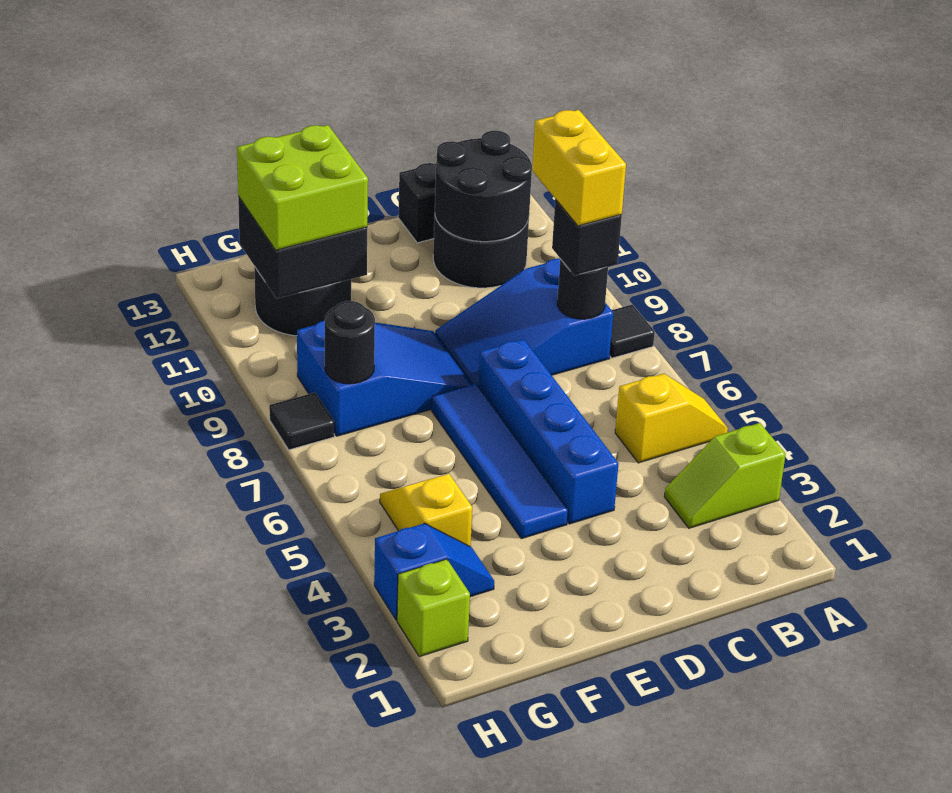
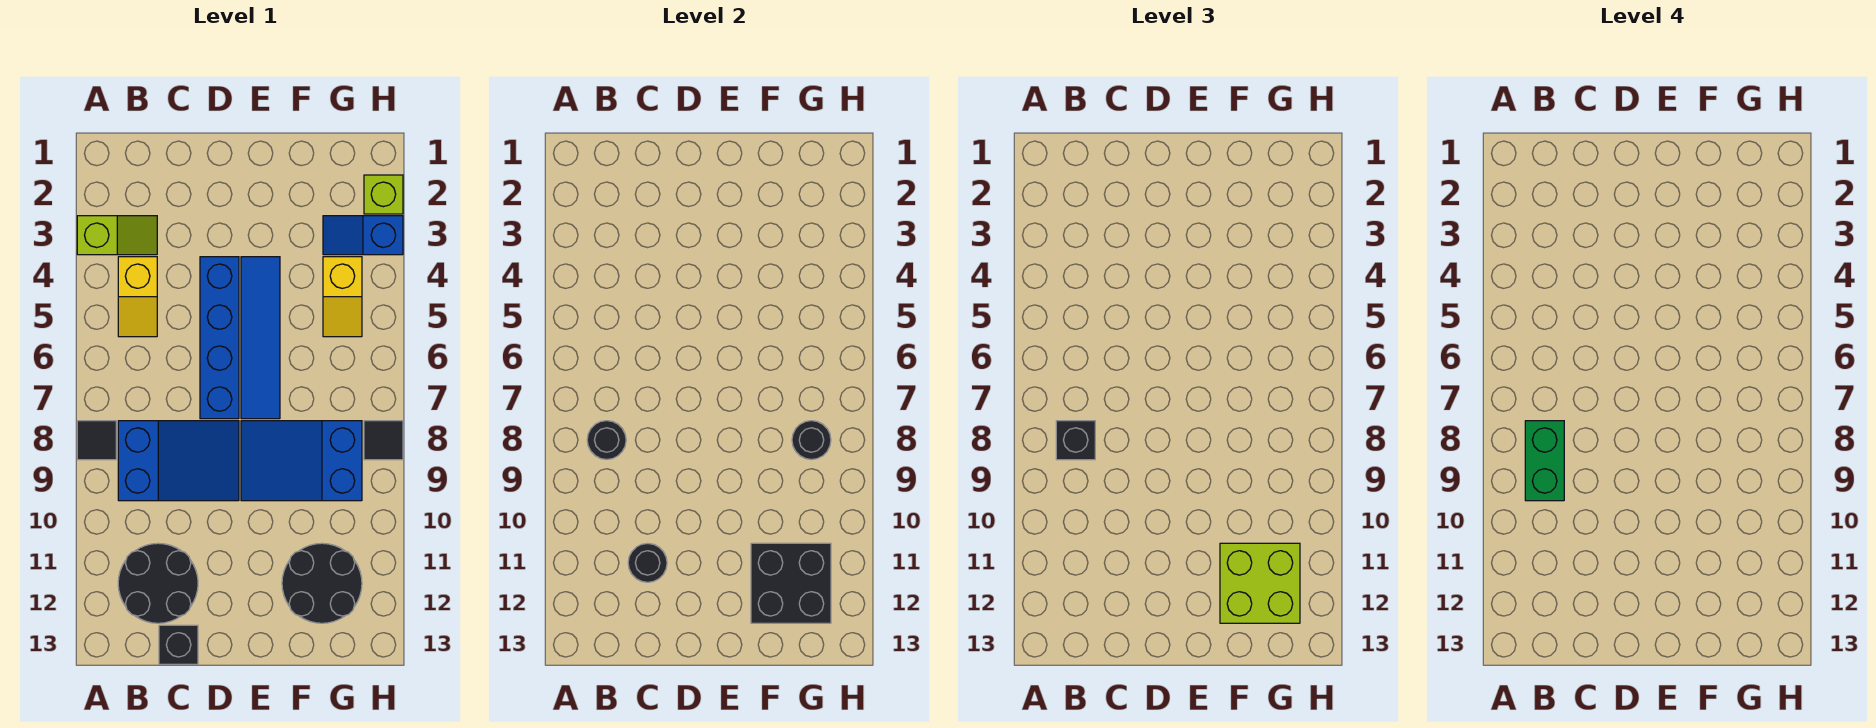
yellow 1x2 slope [615,374,728,463] -> yellow 1x2 slope turned to [118,257,157,337]
yellow 1x2 brick [532,110,626,226] -> green 1x2 brick [1525,421,1564,501]
black 2x2 round brick [435,131,532,242] -> black 1x1 round brick [628,543,667,582]

